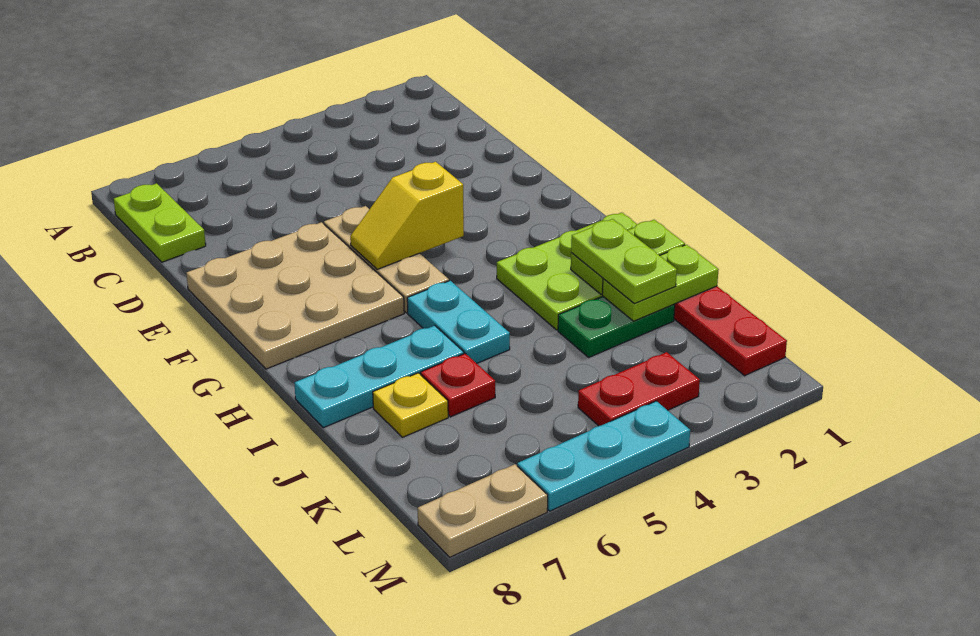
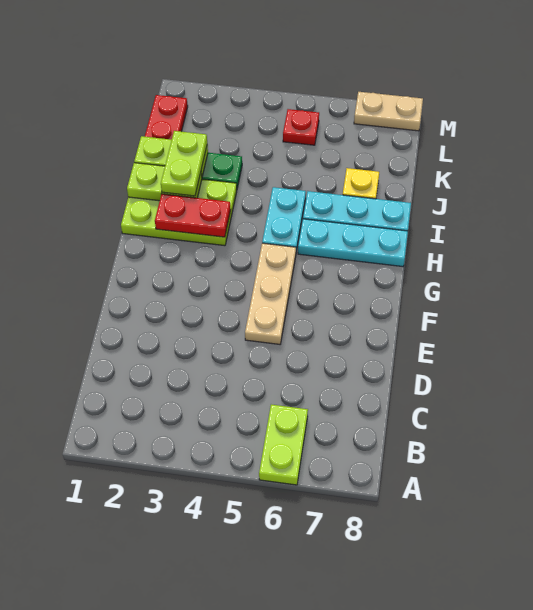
lime 1x2 plate [114,183,206,262] -> lime 1x2 plate moved to [259,405,308,485]
tan 3x3 plate [186,222,404,369] -> none
yellow 1x2 slope [350,162,464,269] -> none
red 1x1 plate [421,353,495,417] -> red 1x1 plate moved to [283,109,319,145]
red 1x2 plate [578,352,700,426] -> red 1x2 plate moved to [155,194,231,237]
cyan 1x3 plate [517,401,690,511] -> cyan 1x3 plate moved to [298,219,408,267]

